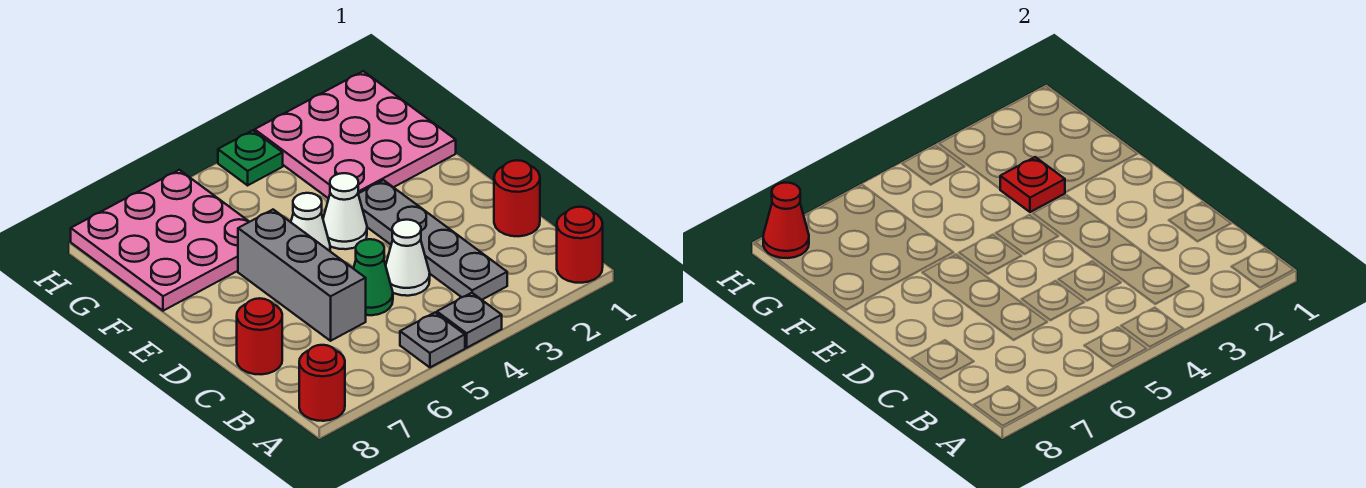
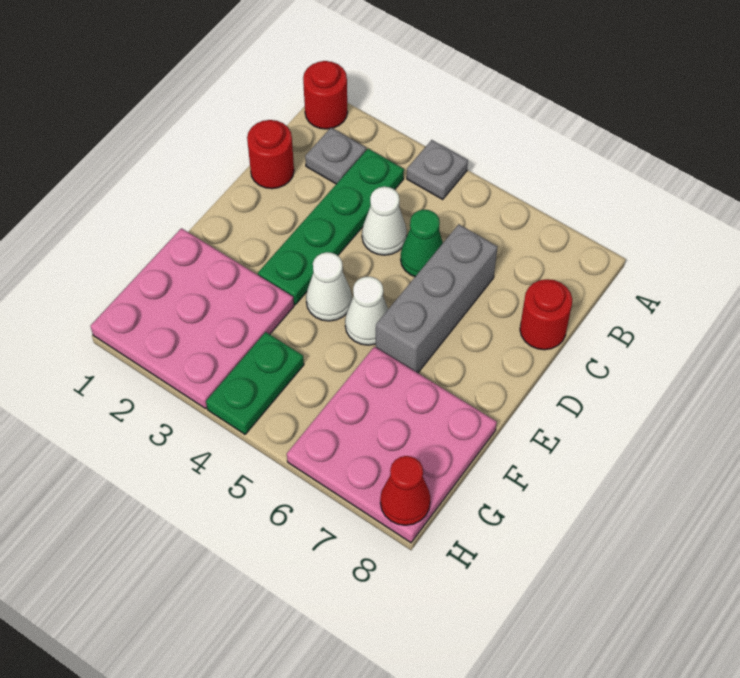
grey 1x1 plate [400,313,465,367] -> grey 1x1 plate moved to [305,128,366,184]
red 1x1 round brick [299,345,345,421] -> none
grey 1x4 plate [358,180,507,300] -> green 1x4 plate [258,149,404,305]
red 1x1 plate [1000,157,1065,212] -> none
green 1x1 plate [218,130,283,185] -> green 1x2 plate [206,332,304,434]

